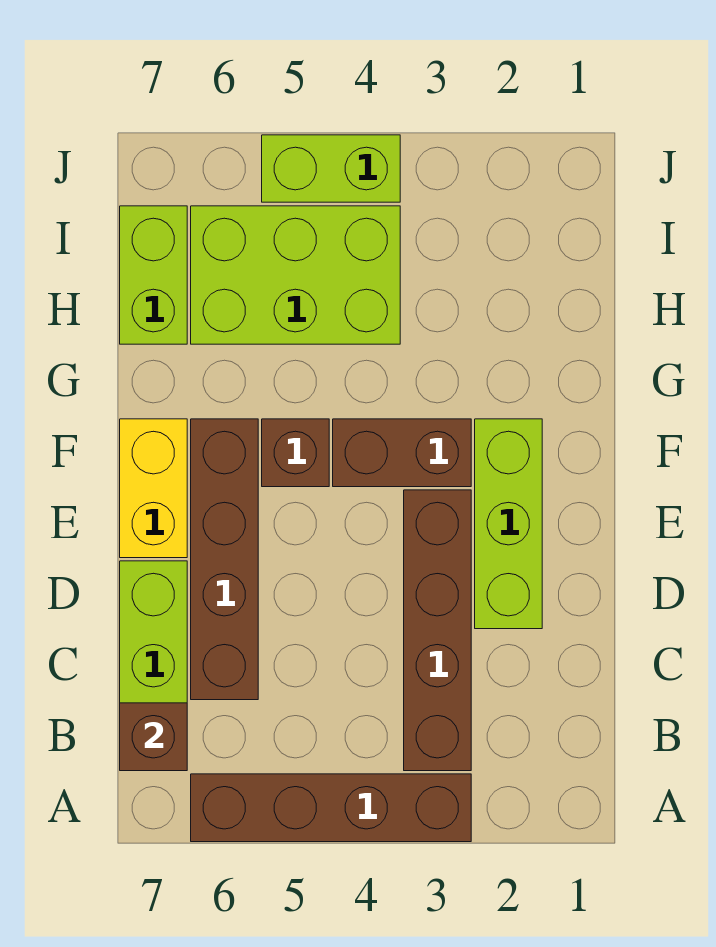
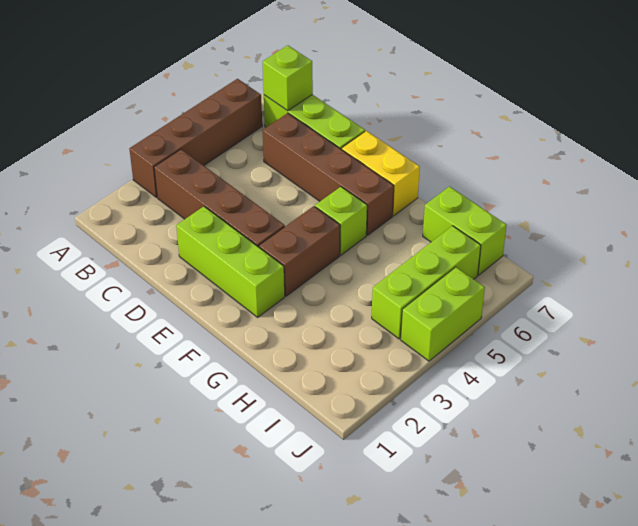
brown 1x1 brick [120,703,187,771] -> lime 1x1 brick [263,45,313,111]
brown 1x1 brick [262,419,329,487] -> lime 1x1 brick [315,187,367,255]
lime 2x3 brick [191,206,400,344] -> lime 1x3 brick [372,226,481,339]

